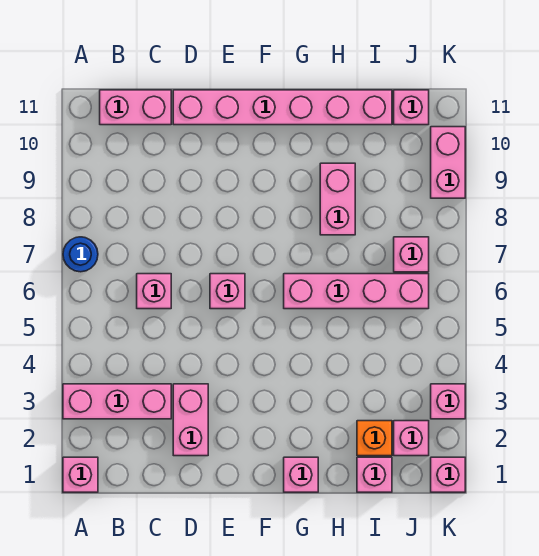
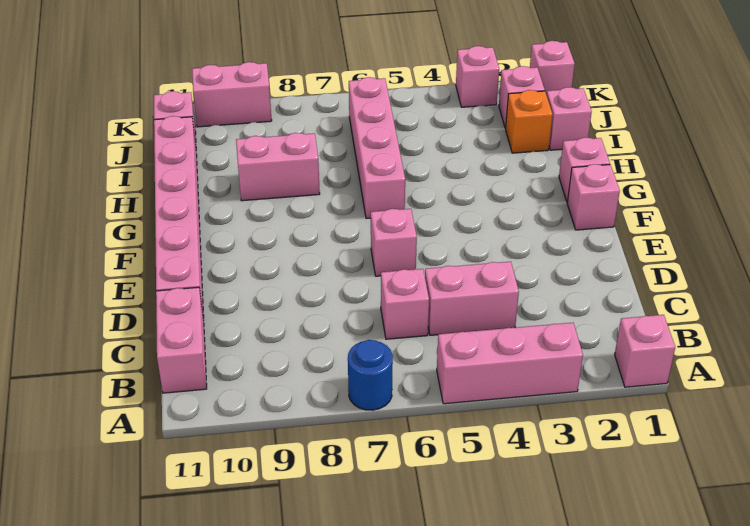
pink 1x3 brick [63,384,171,419] -> pink 1x3 brick turned to [437,323,583,404]
pink 1x2 brick [173,384,208,456] -> pink 1x2 brick moved to [425,262,519,335]
pink 1x1 brick [394,237,429,272] -> pink 1x1 brick moved to [567,164,620,230]

